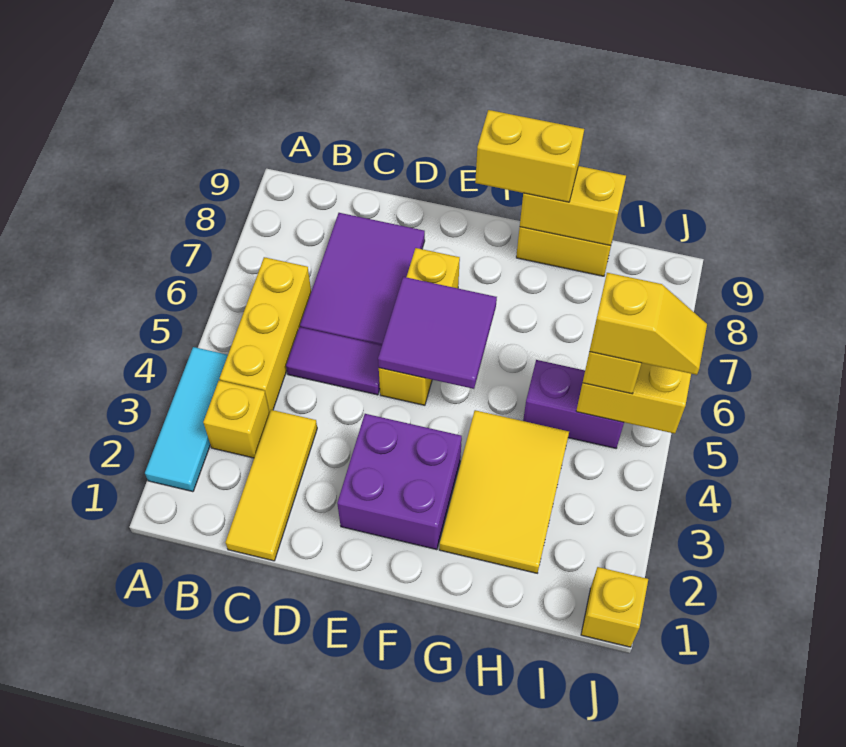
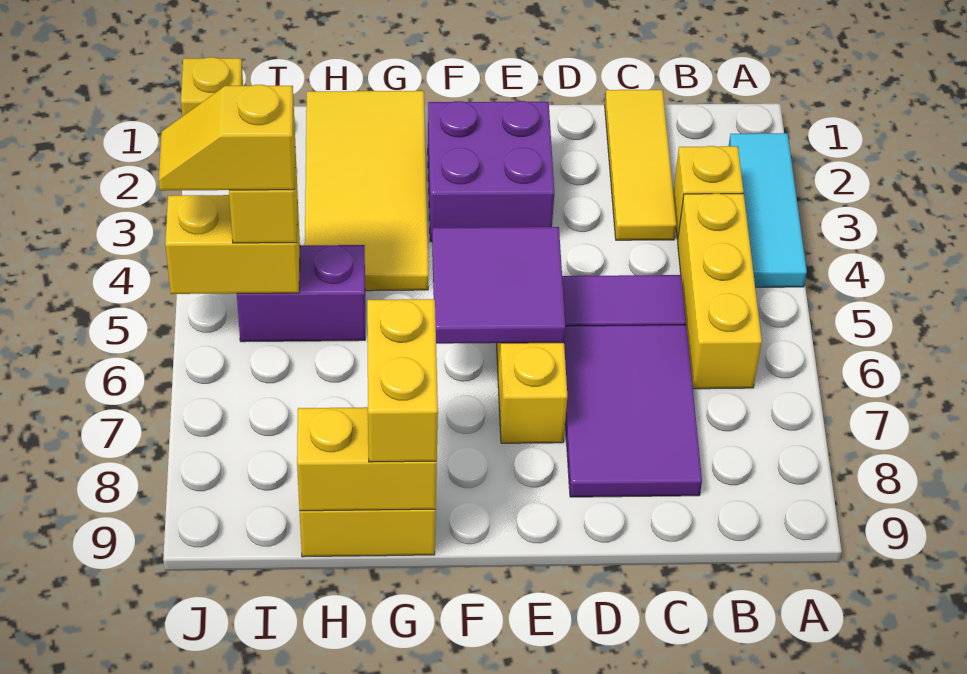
yellow 1x2 brick [475,110,584,202] -> yellow 1x2 brick turned to [367,299,438,462]
yellow 2x3 tile [439,410,569,573] -> yellow 2x4 tile [305,91,428,291]

